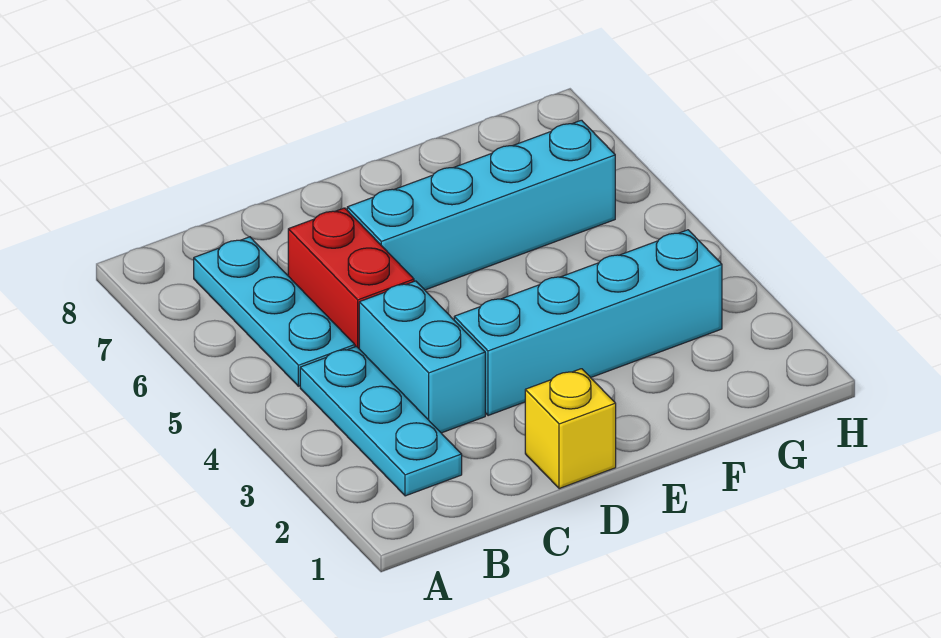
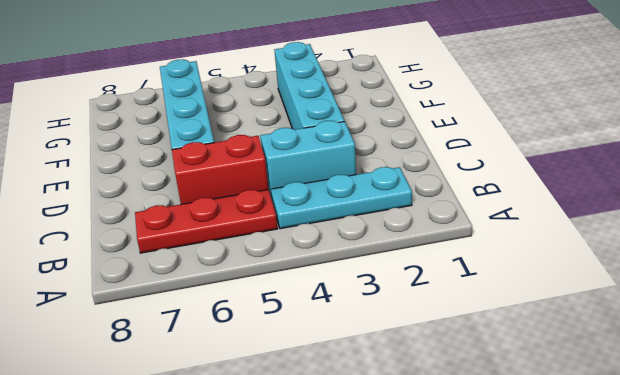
cyan 1x3 plate [194,237,355,386] -> red 1x3 plate [135,190,278,253]
yellow 1x1 brick [525,369,616,489] -> none

